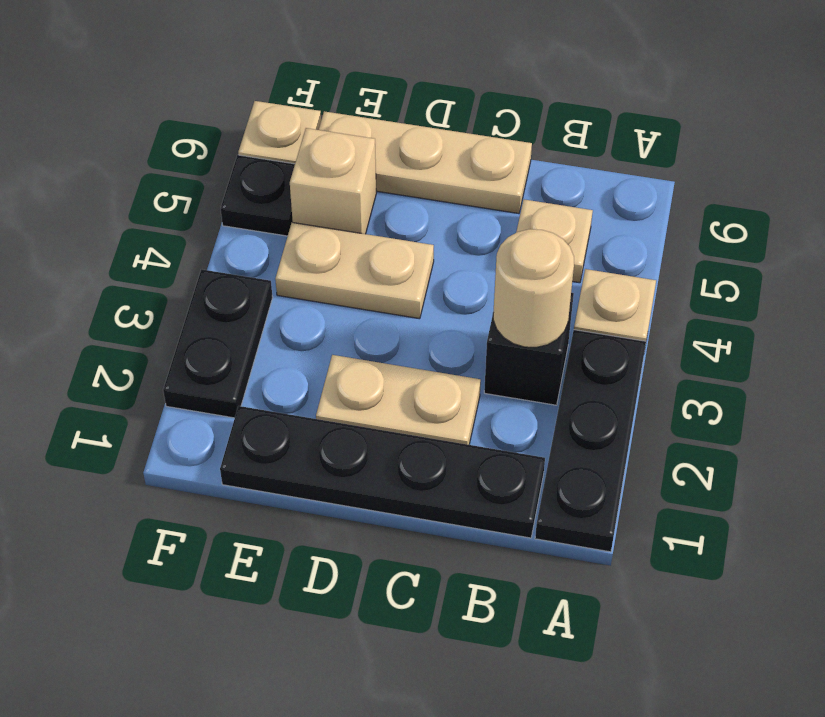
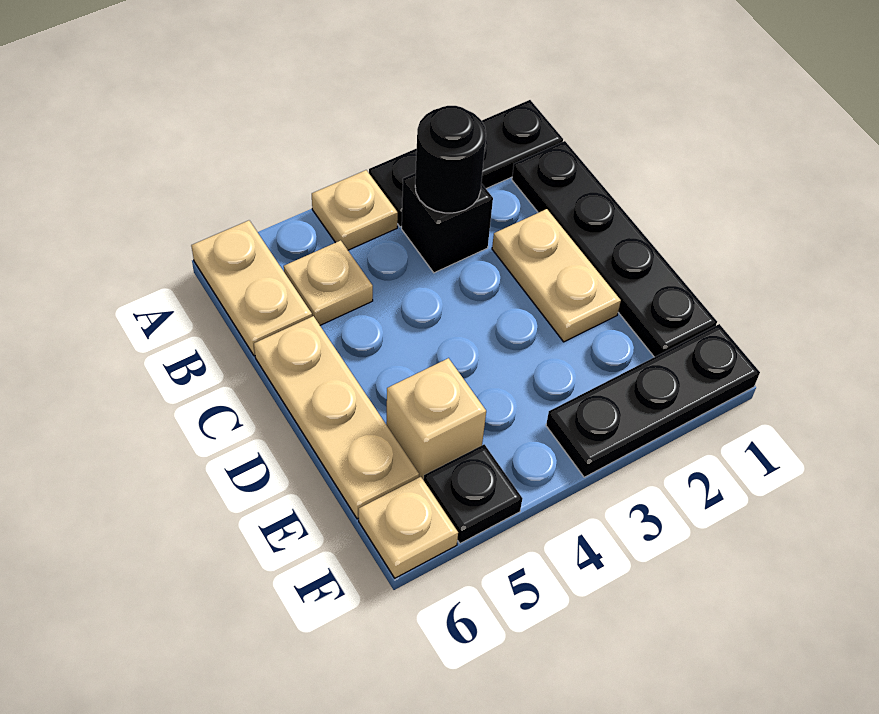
tan 1x1 round brick [493,229,574,347] -> black 1x1 round brick [415,106,486,213]
tan 1x2 plate [275,222,434,319] -> tan 1x2 plate moved to [191,220,312,356]
black 1x2 plate [163,269,273,418] -> black 1x3 plate [546,324,760,477]

